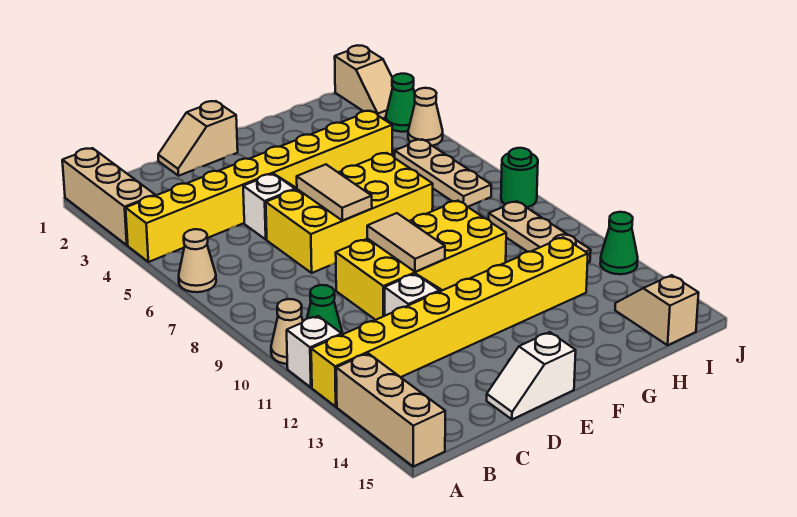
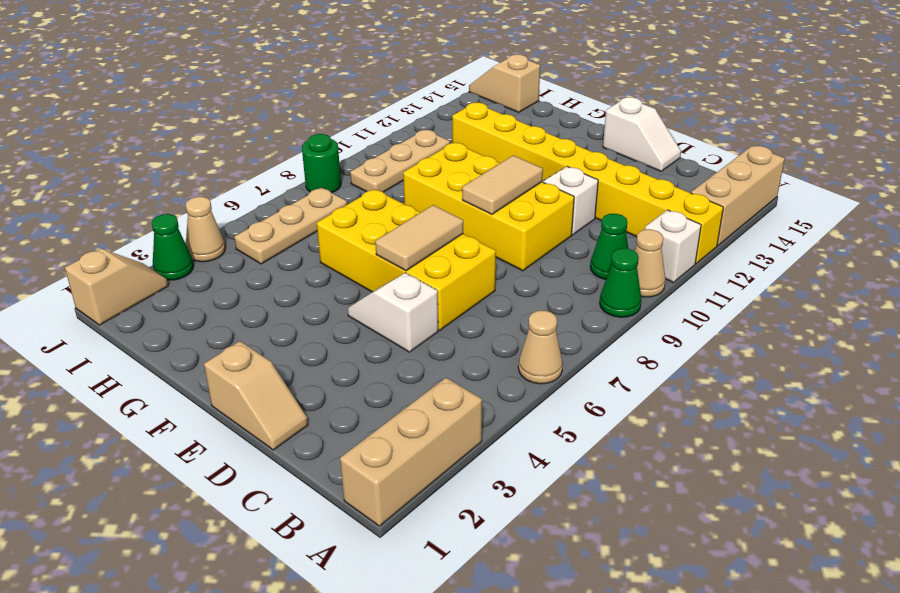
yellow 1x8 brick [126,111,392,262] -> none
tan 1x2 slope [615,275,699,345] -> tan 1x2 slope turned to [469,55,540,112]
green 1x1 cone [600,212,638,274] -> green 1x1 cone moved to [600,248,641,317]

